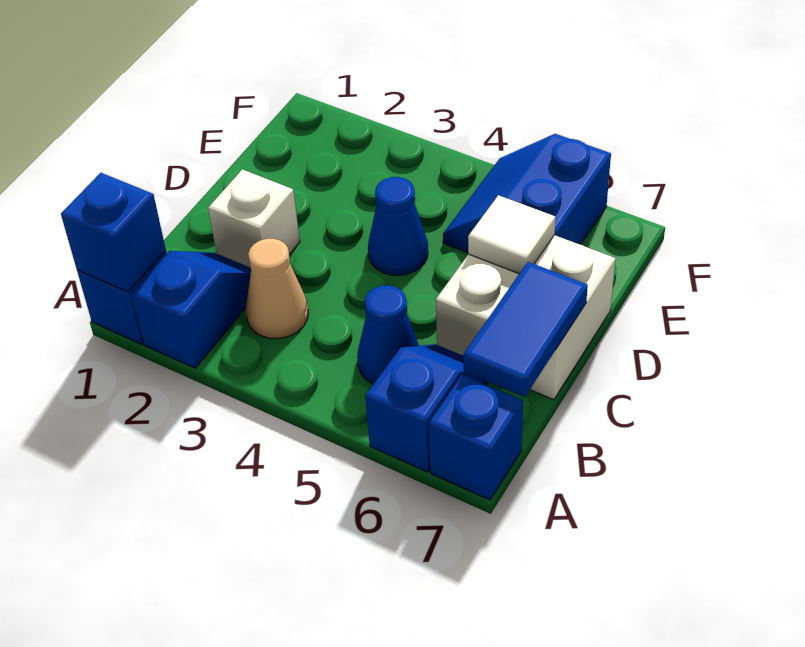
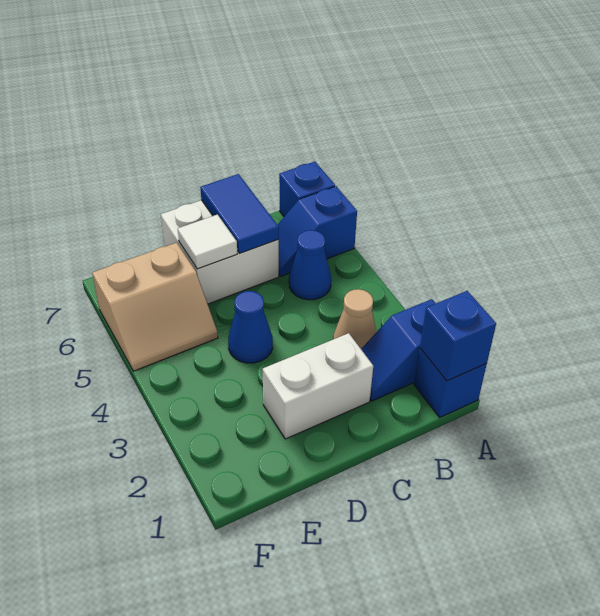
blue 1x2 tile [463,262,588,397] -> blue 1x2 tile turned to [200,174,279,253]
white 1x1 brick [208,169,300,267] -> white 1x2 brick [263,333,373,439]
blue 2x2 slope [443,134,611,253] -> tan 2x2 slope [92,243,218,371]

